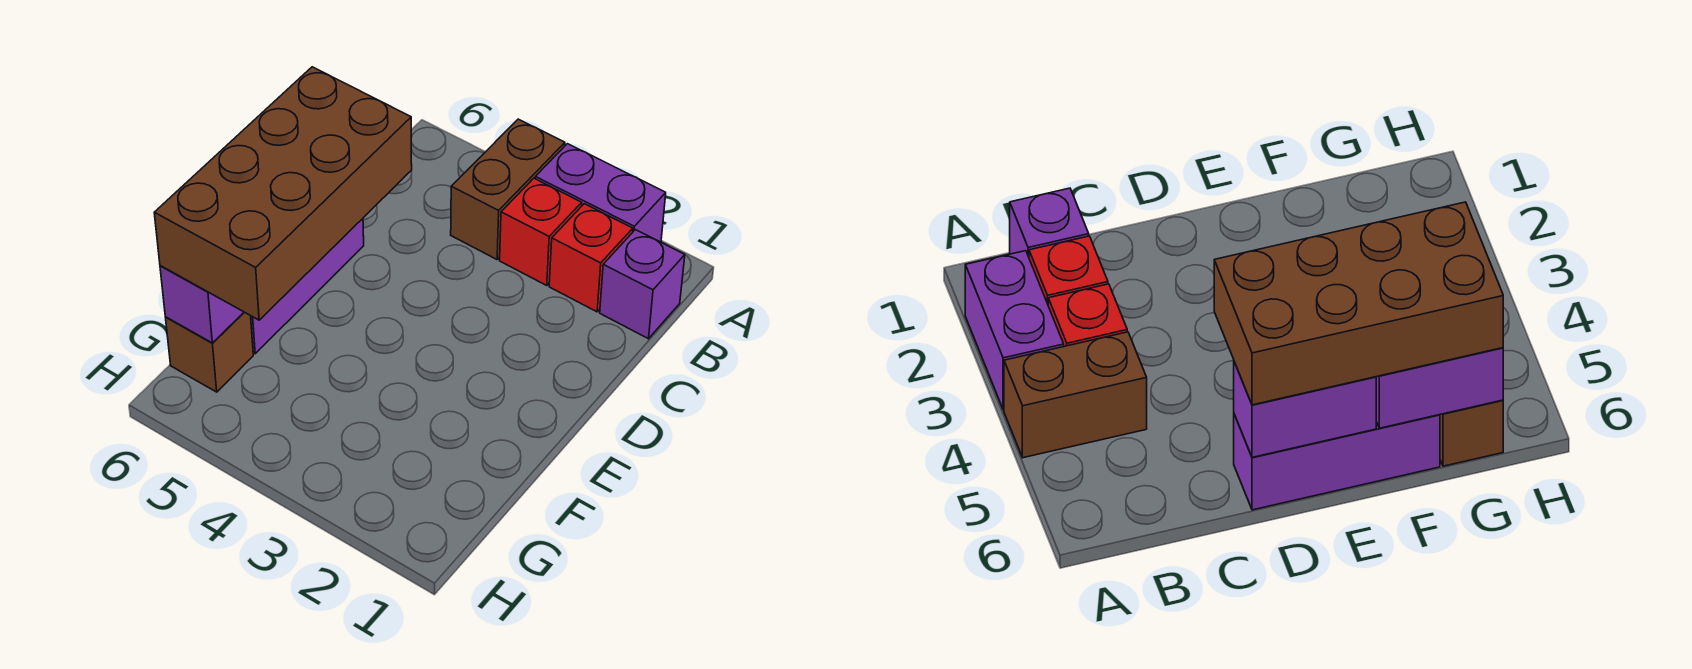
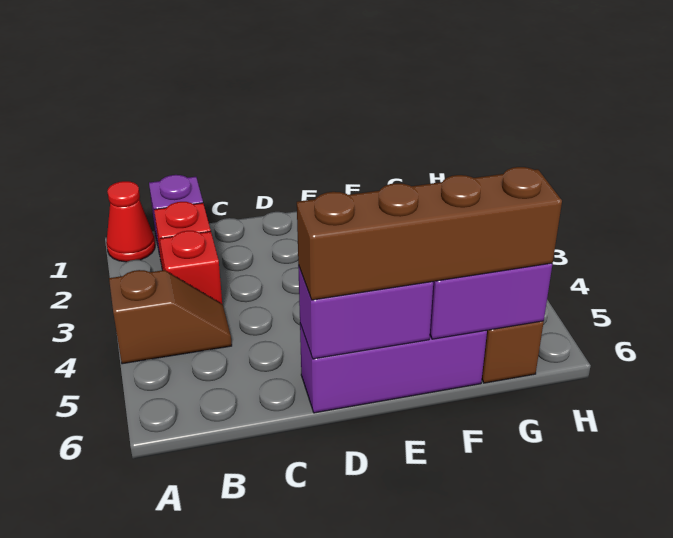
none -> red 1x1 cone [106,181,155,262]
purple 1x2 brick [535,144,666,242] -> none
brown 1x2 brick [451,119,565,259] -> brown 1x2 slope [109,270,232,364]
brown 2x4 brick [154,67,412,320] -> brown 1x4 brick [297,167,562,300]

